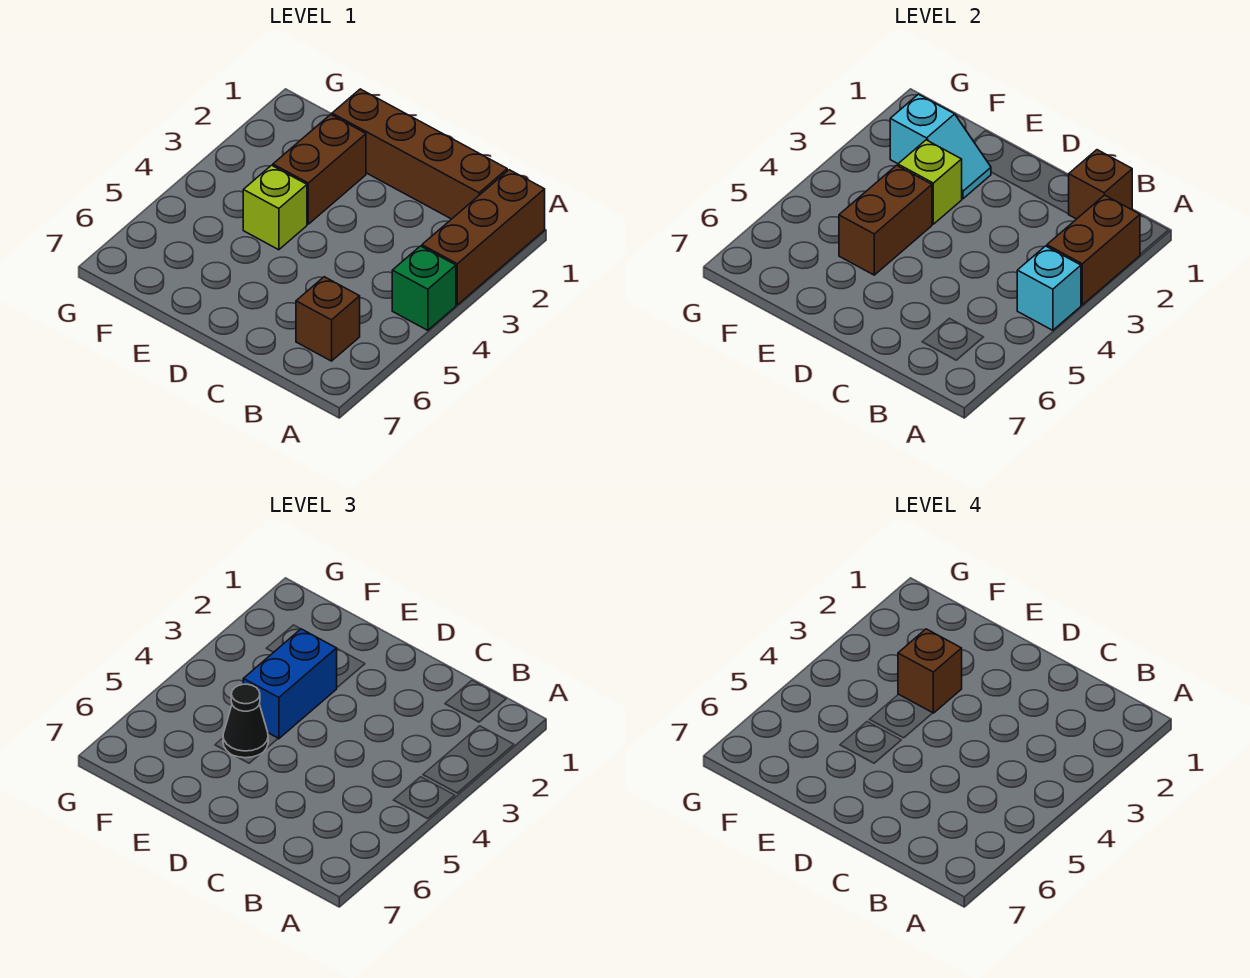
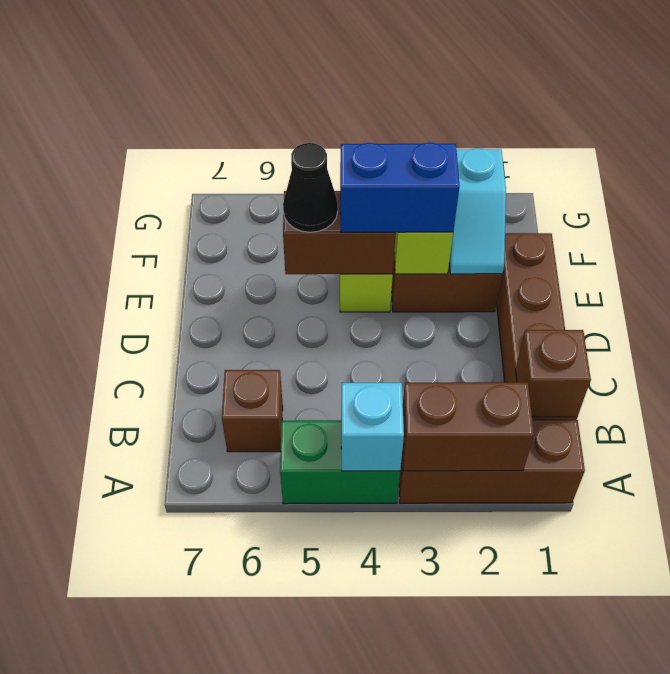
green 1x1 brick [392,246,456,330] -> green 1x2 brick [280,420,400,504]
brown 1x1 brick [898,629,962,713] -> none

